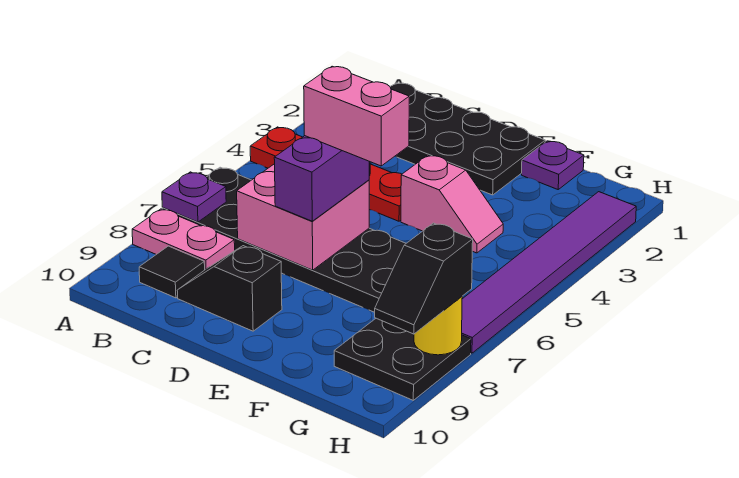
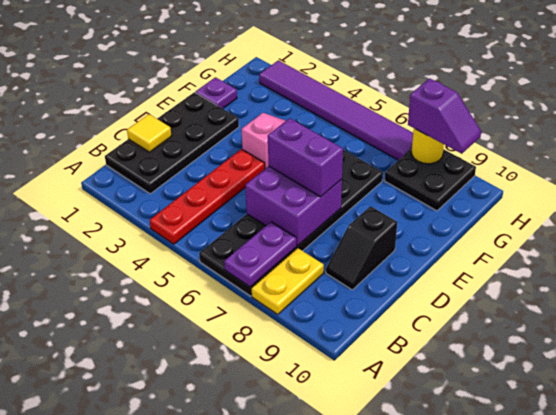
purple 1x1 plate [162,172,226,222] -> purple 1x2 plate [224,222,297,287]
pink 1x2 plate [132,209,235,270] -> yellow 1x2 plate [252,248,324,315]
black 1x1 tile [139,246,205,298] -> none
none -> yellow 1x1 tile [127,114,171,152]
pink 2x2 brick [237,164,369,270] -> purple 2x2 brick [245,166,342,246]
pink 1x2 brick [304,66,409,166] -> none
black 1x2 slope [375,223,473,334] -> purple 1x2 slope [408,79,481,154]

